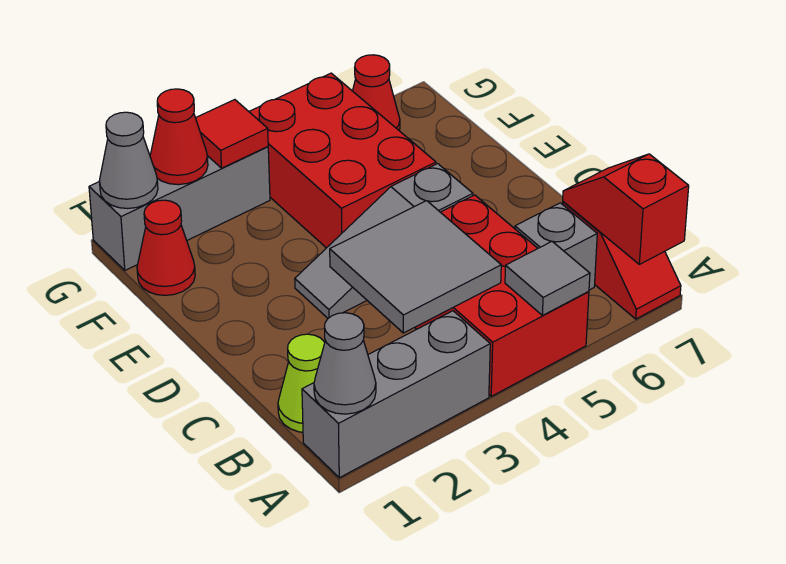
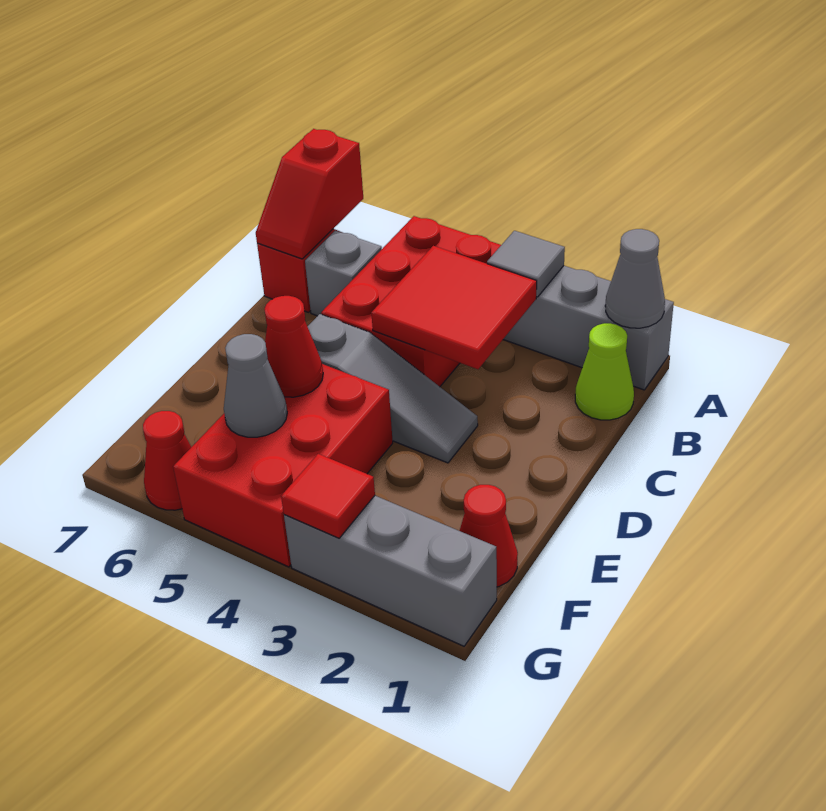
grey 1x1 tile [505,241,590,315] -> grey 1x1 tile moved to [487,231,565,297]
grey 2x2 tile [330,201,501,333] -> red 2x2 tile [371,246,537,369]
grey 1x1 cone [99,112,158,208] -> grey 1x1 cone moved to [224,334,287,437]
red 1x1 cone [150,89,208,185] -> red 1x1 cone moved to [265,296,323,397]

